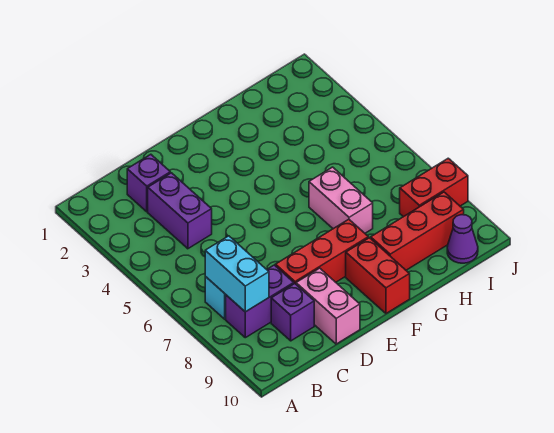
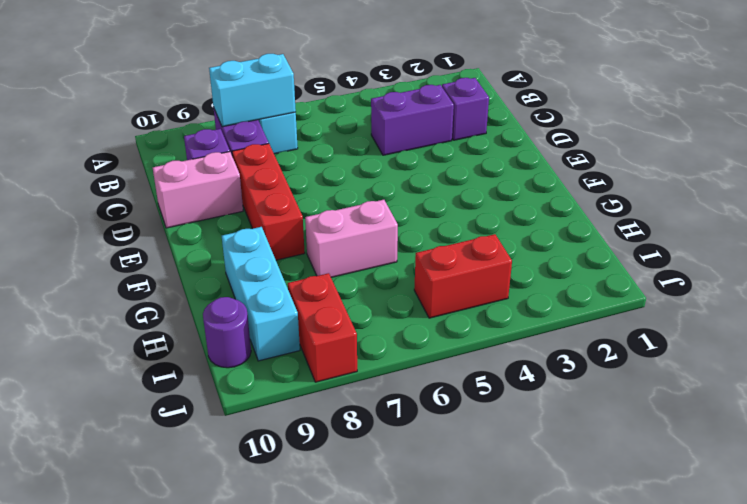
red 1x2 brick [346,238,410,313] -> red 1x2 brick moved to [414,234,512,318]
red 1x3 brick [371,192,464,270] -> cyan 1x3 brick [222,227,300,361]
purple 1x1 cone [447,215,478,263] -> purple 1x1 round brick [203,297,251,368]

